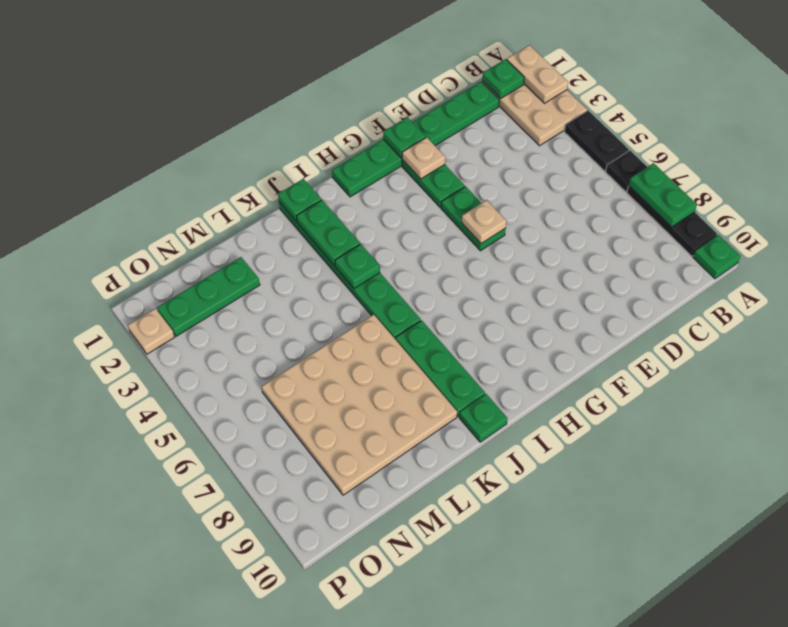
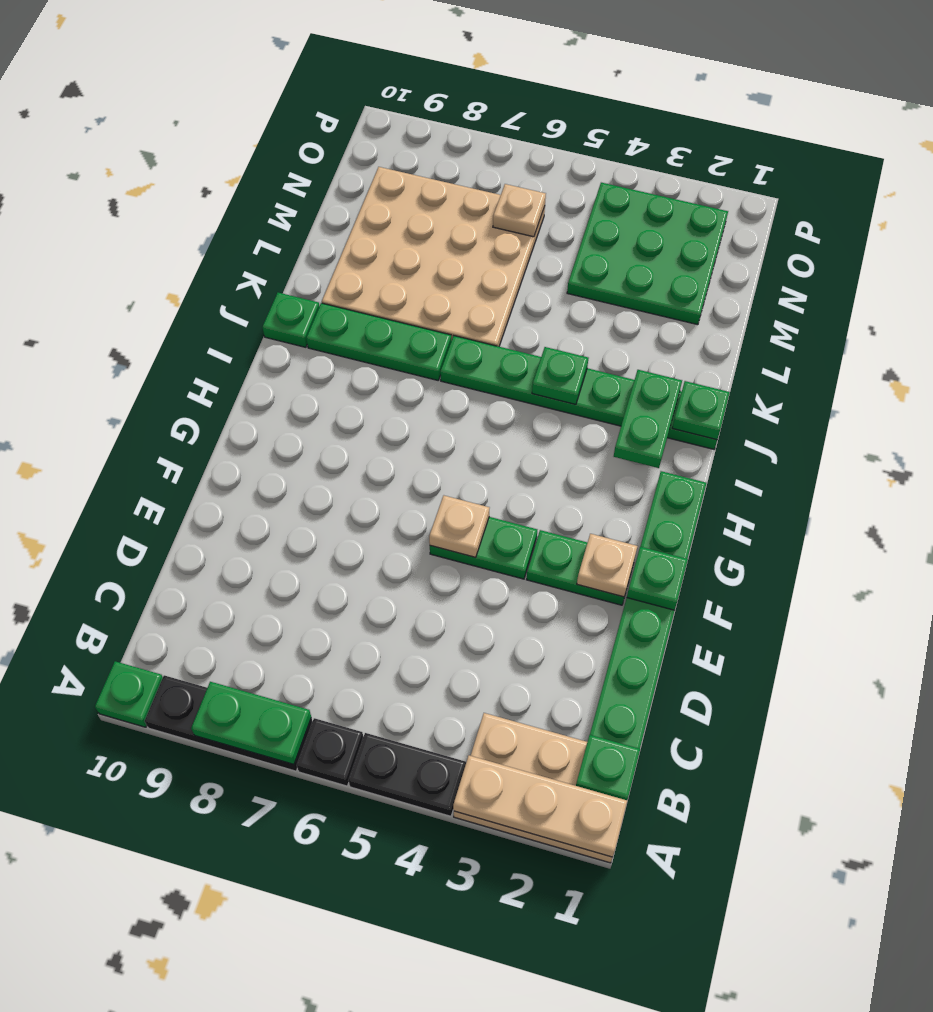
tan 1x2 plate [507,45,568,103] -> tan 1x3 plate [453,755,627,857]
green 1x2 plate [297,200,360,266] -> green 1x2 plate turned to [614,370,682,468]
green 1x3 plate [157,257,260,336] -> green 3x3 plate [567,183,728,325]
tan 1x1 plate [128,309,174,354] -> tan 1x1 plate moved to [493,184,546,237]

